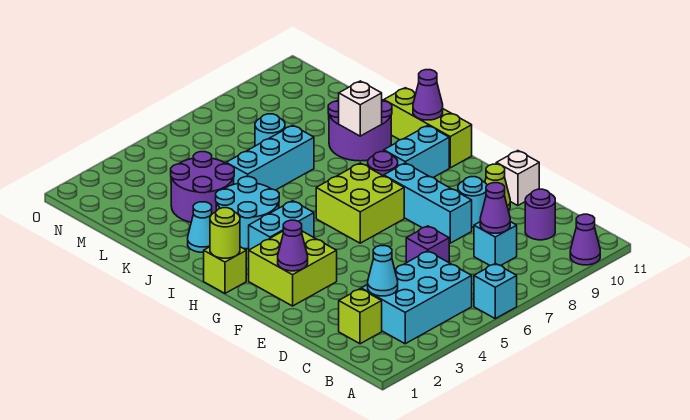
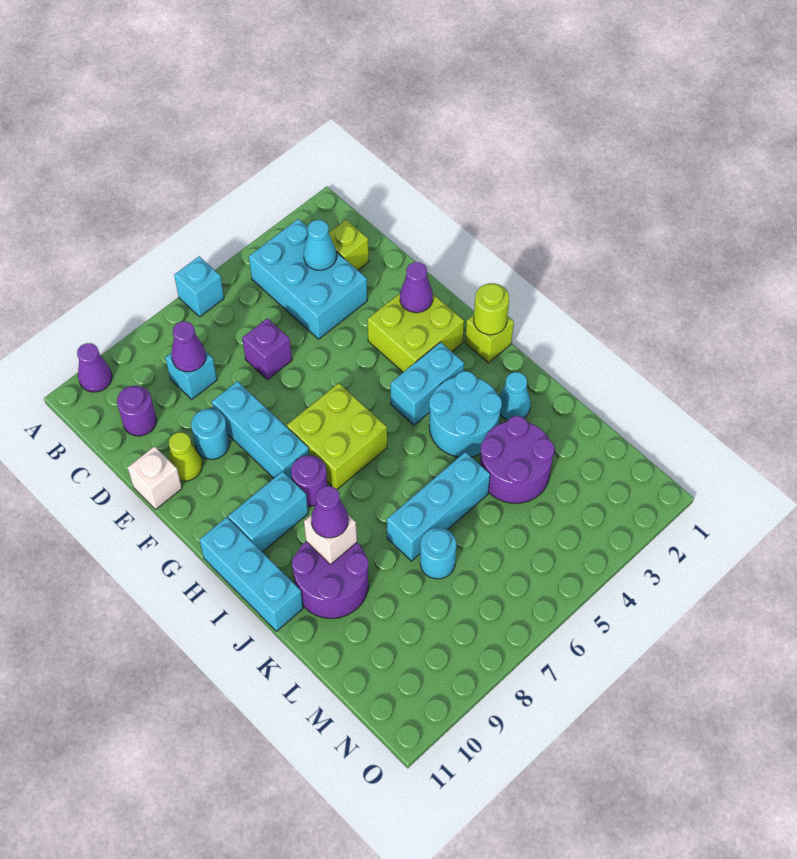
cyan 2x3 brick [361,251,472,344] -> cyan 2x3 brick turned to [249,219,367,339]
lime 1x3 brick [384,88,472,168] -> cyan 1x3 brick [199,517,303,631]
purple 1x1 cone [413,70,443,120] -> purple 1x1 cone moved to [311,486,348,538]

